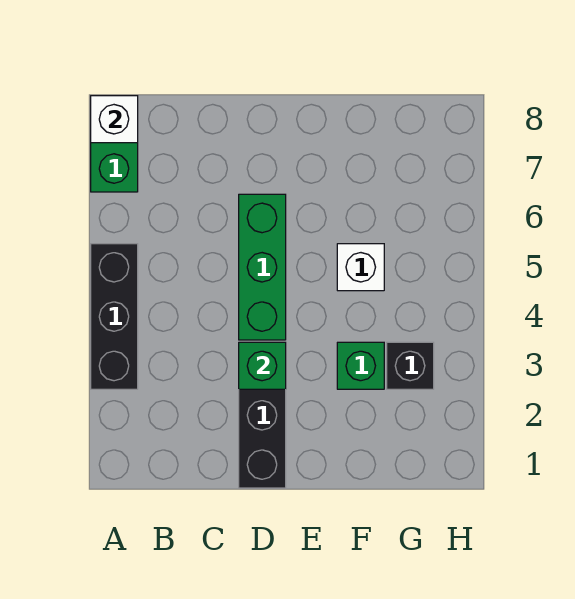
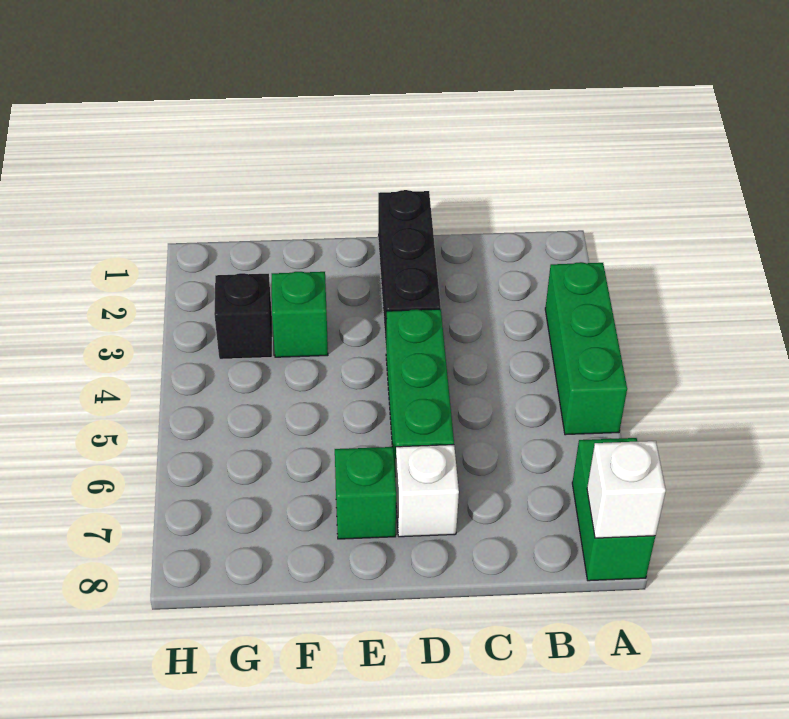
black 1x3 brick [91,244,138,389] -> green 1x3 brick [545,262,627,435]
green 1x1 brick [239,342,286,389] -> green 1x1 brick moved to [335,447,396,539]
white 1x1 brick [337,244,384,291] -> white 1x1 brick moved to [395,445,459,537]

